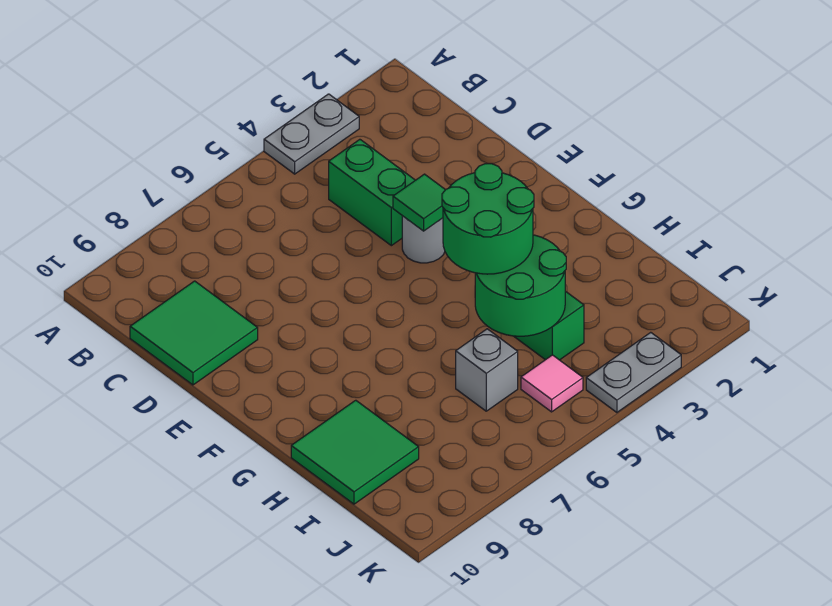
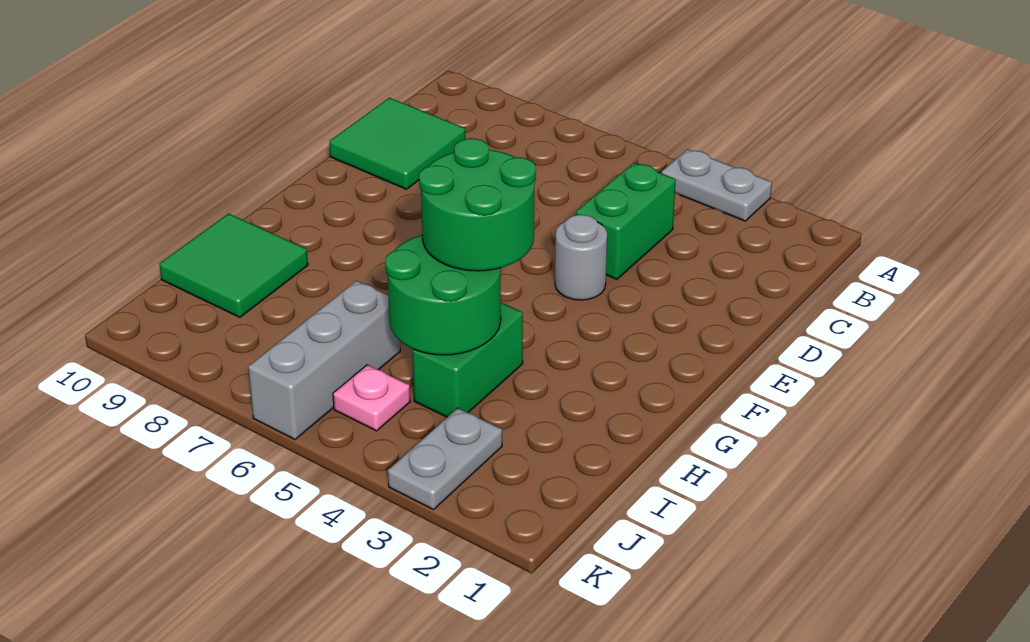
green 1x1 tile [393,174,445,231] -> none
grey 1x1 brick [456,329,518,411] -> grey 1x3 brick [248,281,400,440]
pink 1x1 tile [521,355,583,412] -> pink 1x1 plate [333,365,410,431]
grey 1x2 plate [586,332,681,412] -> grey 1x2 plate turned to [388,408,502,510]

